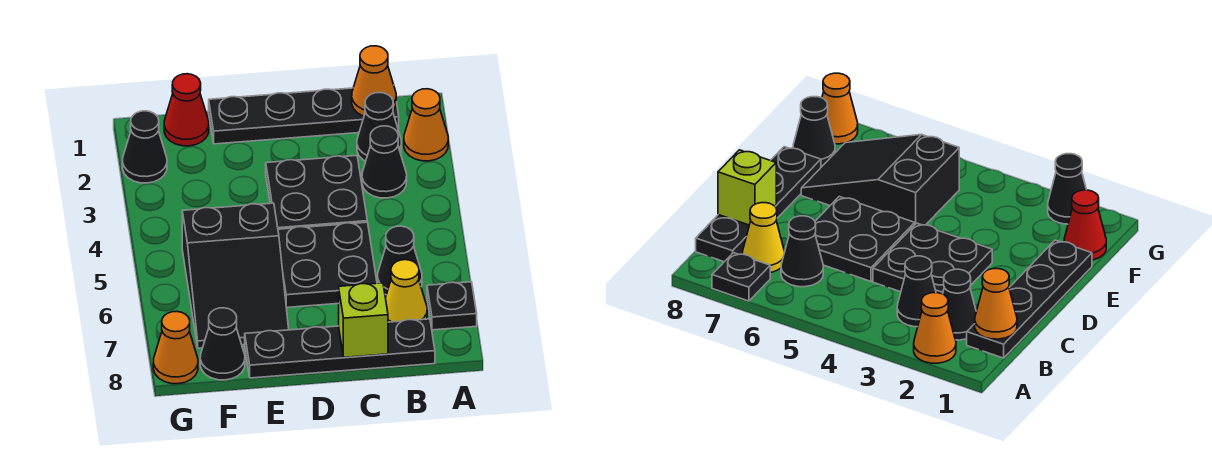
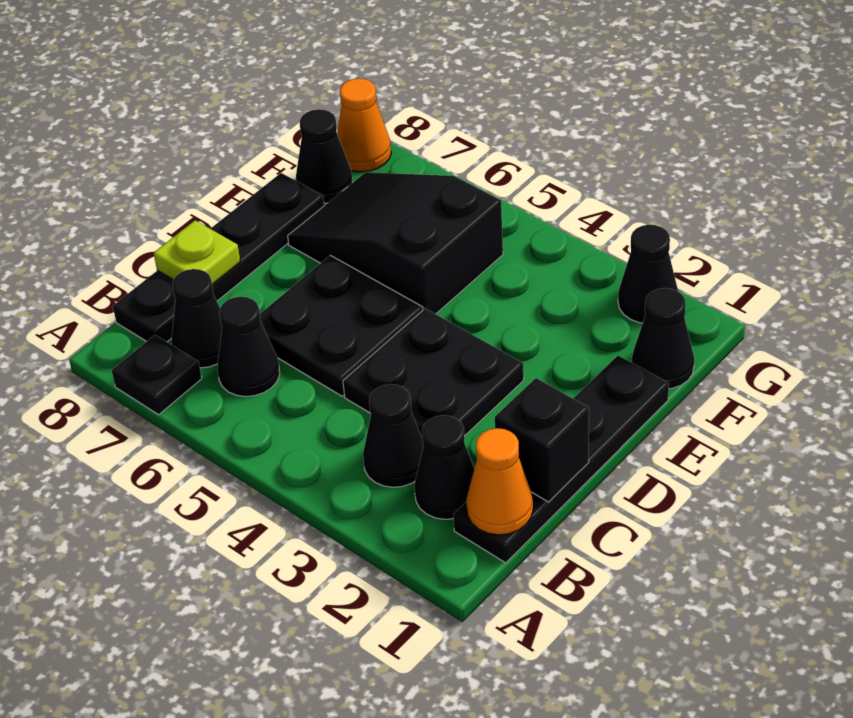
orange 1x1 cone [404,89,448,161] -> none
yellow 1x1 cone [386,260,427,322] -> black 1x1 cone [172,269,222,368]
none -> black 1x1 brick [495,378,589,502]
lime 1x1 brick [339,283,388,357] -> lime 1x1 plate [154,220,240,285]
red 1x1 cone [164,74,209,146] -> black 1x1 cone [632,288,694,389]

